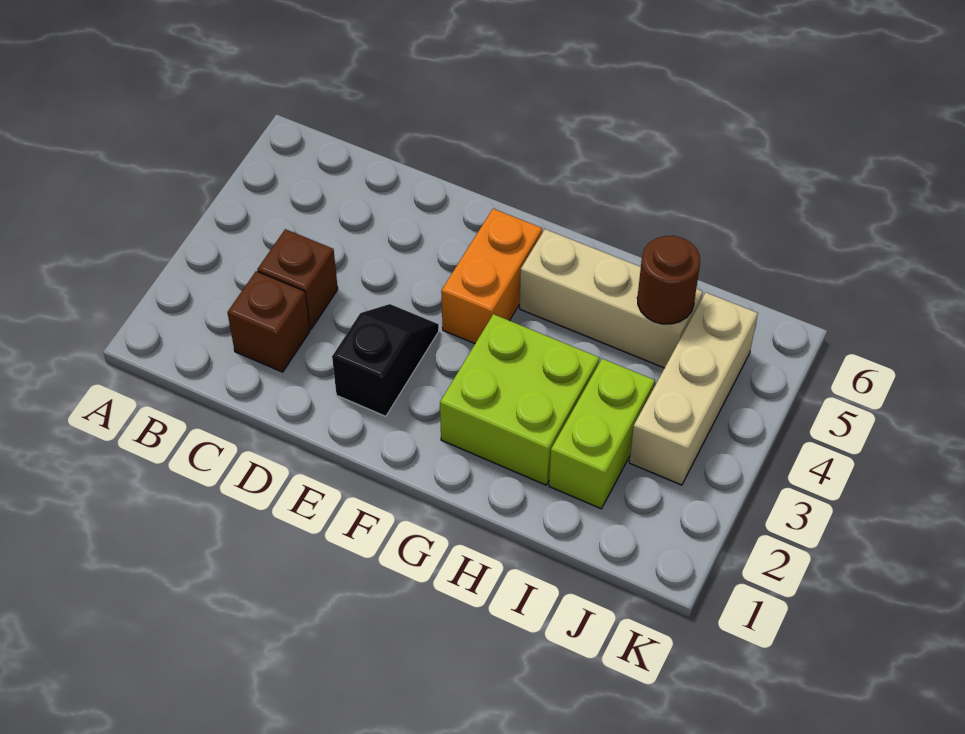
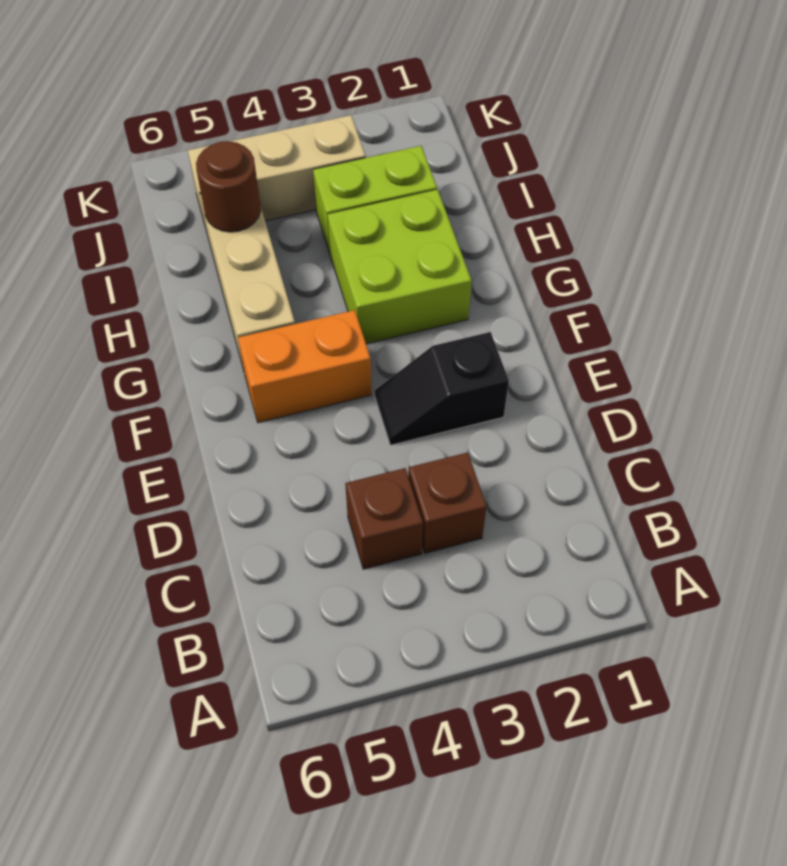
brown 1x1 brick [227,271,310,372] -> brown 1x1 brick moved to [345,468,423,569]

